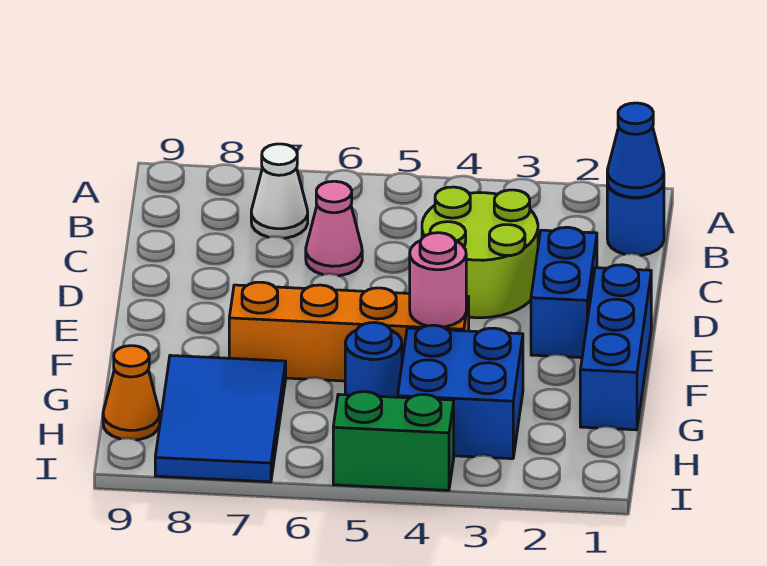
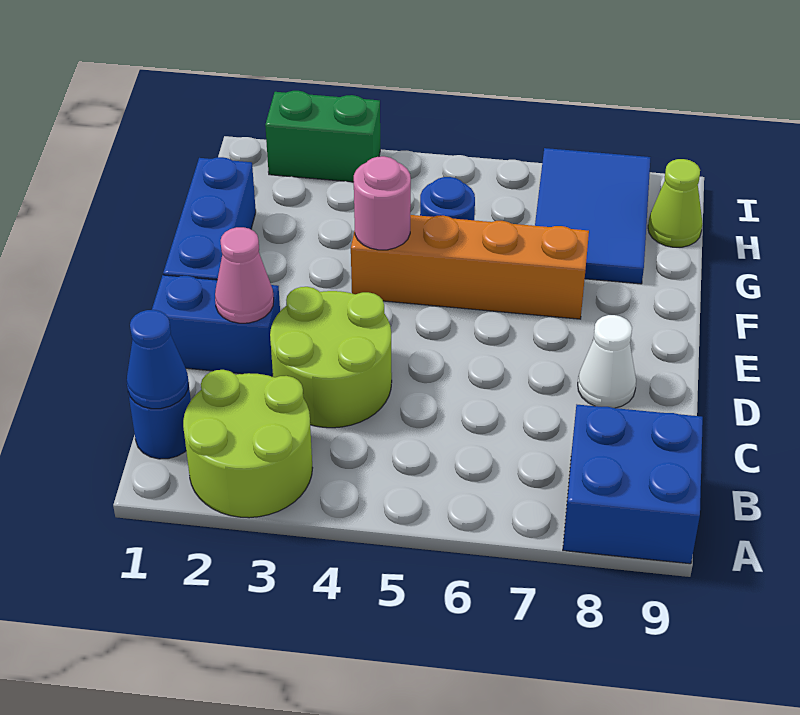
none -> lime 2x2 round brick [183,370,312,518]
white 1x1 cone [251,144,308,238] -> white 1x1 cone moved to [578,315,636,408]
pink 1x1 cone [306,181,362,276] -> pink 1x1 cone moved to [215,227,274,323]
blue 1x2 brick [531,227,597,358] -> blue 1x2 brick turned to [152,275,280,376]
blue 2x2 brick [398,325,523,459] -> blue 2x2 brick moved to [563,405,703,564]
orange 1x1 cone [103,346,160,440] -> lime 1x1 cone [648,159,703,247]
green 1x2 brick [333,392,454,490] -> green 1x2 brick moved to [265,91,380,182]

